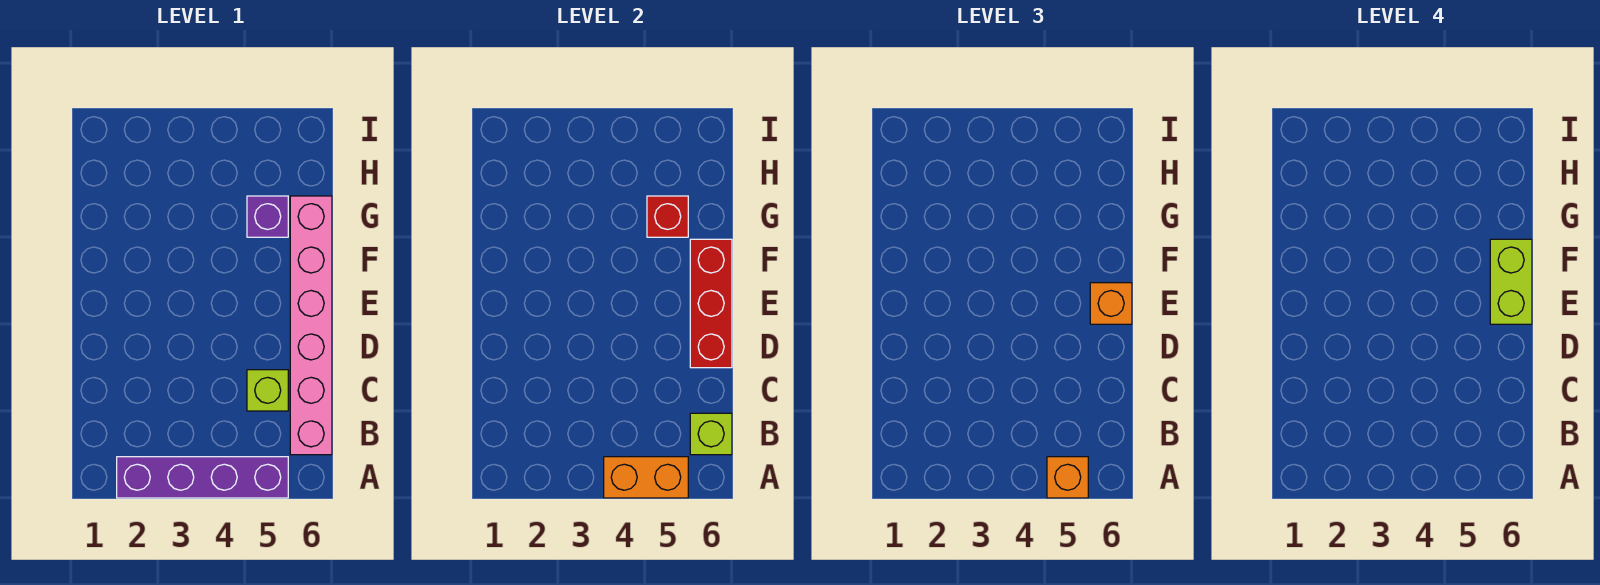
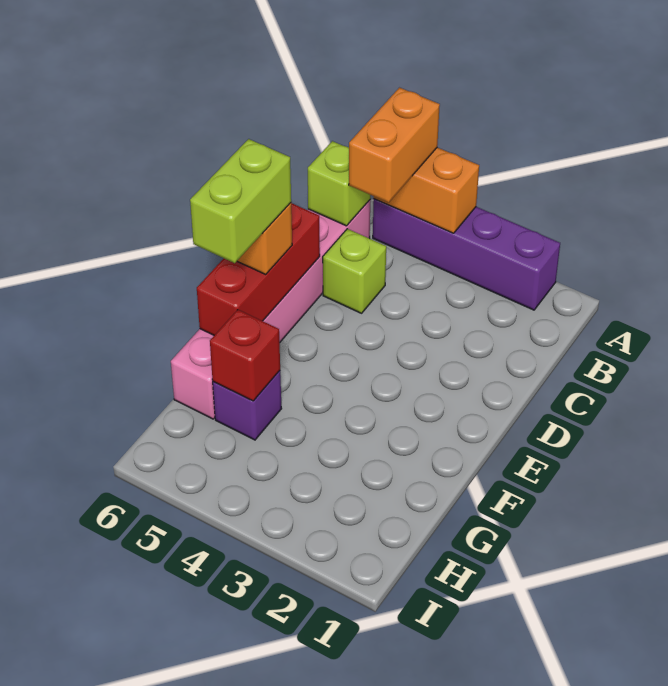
orange 1x1 brick [1047,457,1088,498] -> orange 1x2 brick [349,88,440,203]

